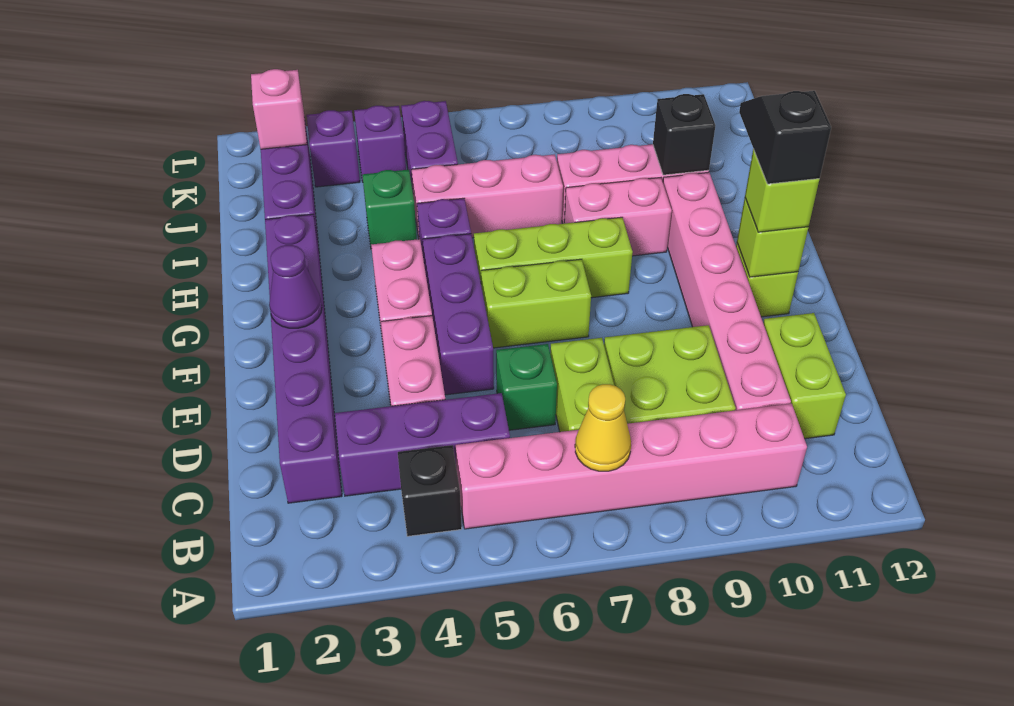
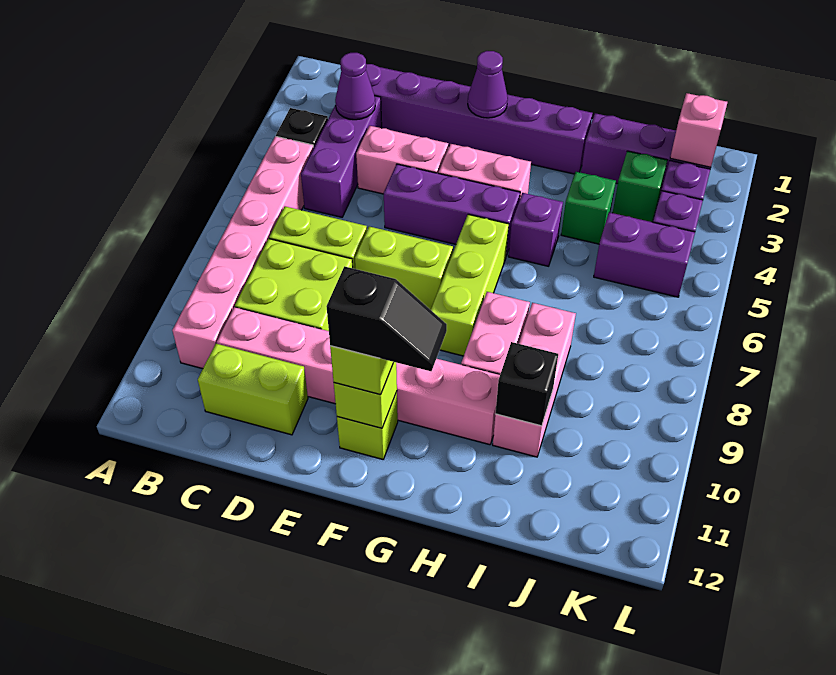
yellow 1x1 cone [575,384,631,471] -> none
none -> purple 1x1 cone [335,53,375,120]
green 1x1 brick [496,344,557,430] -> green 1x1 brick moved to [613,151,667,222]
lime 1x2 brick [481,259,591,348] -> lime 1x2 brick turned to [355,226,453,310]
pink 1x3 brick [412,154,563,238] -> none

